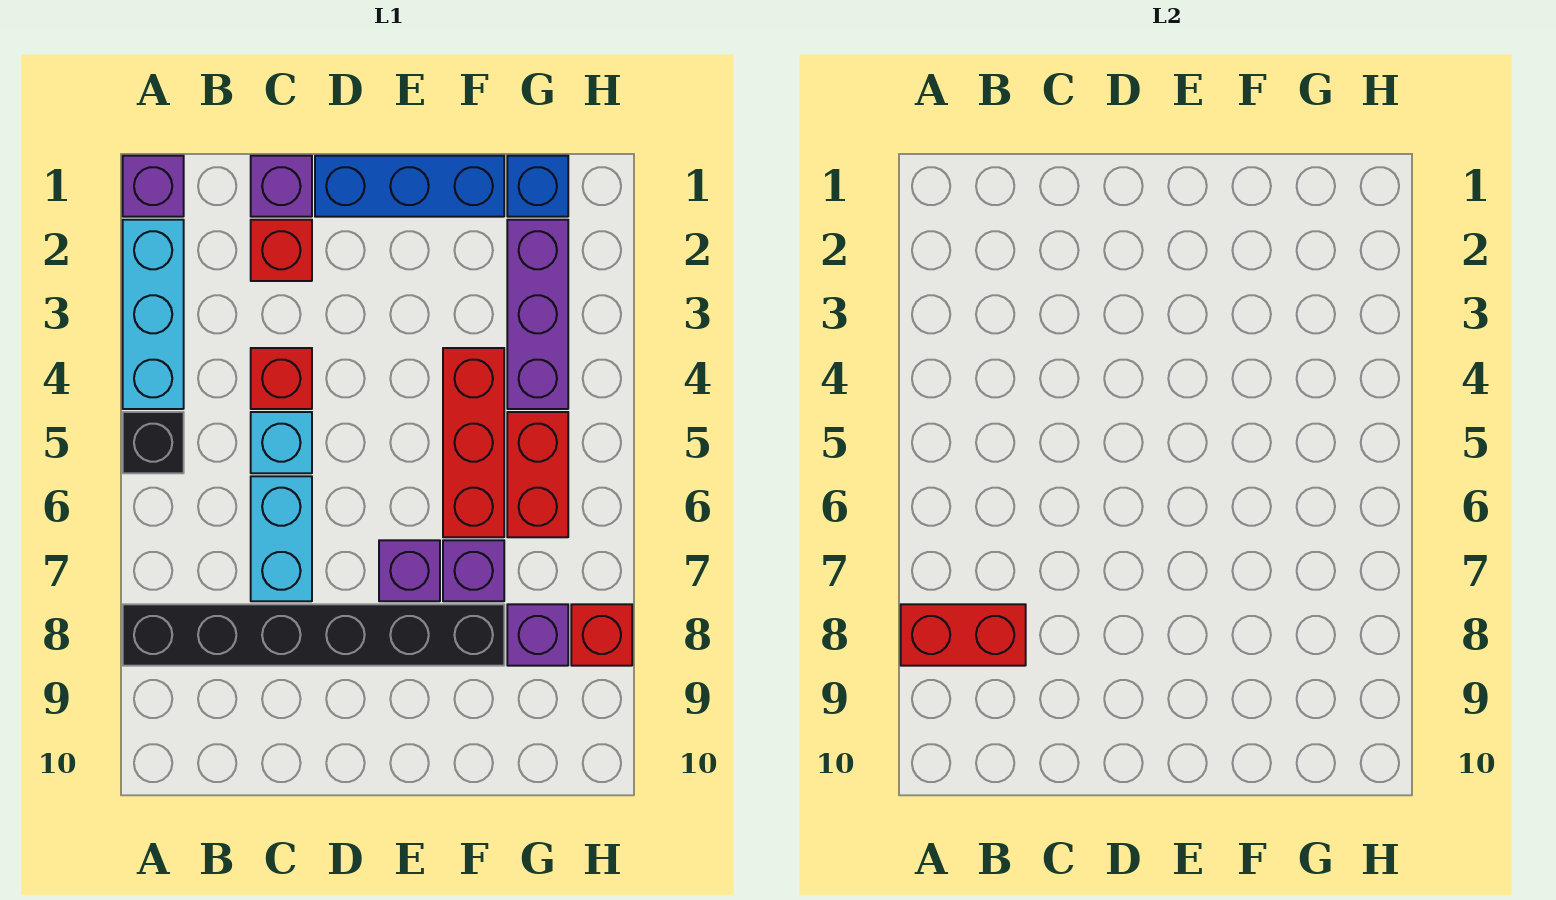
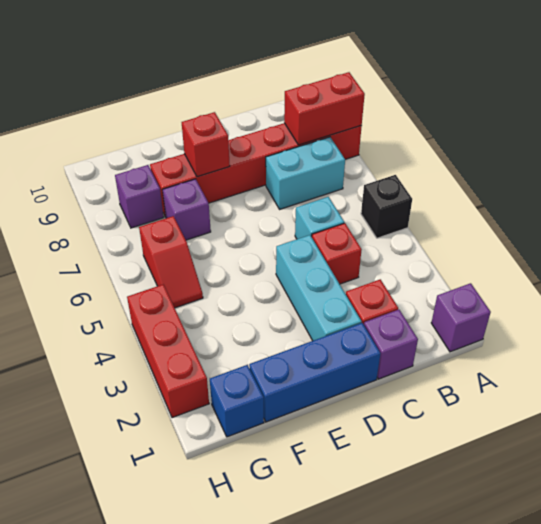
cyan 1x3 brick [123,220,184,409] -> cyan 1x3 brick moved to [276,235,362,341]
black 1x6 brick [123,604,504,666] -> red 1x6 brick [150,123,362,217]
cyan 1x2 brick [251,476,312,601] -> cyan 1x2 brick turned to [266,137,345,209]
purple 1x1 brick [379,540,440,601] -> none
red 1x3 brick [443,348,504,537] -> red 1x3 brick moved to [127,285,209,418]
purple 1x3 brick [507,220,568,409] -> none
red 1x2 brick [507,412,568,537] -> red 1x2 slope [139,216,203,308]
red 1x1 brick [571,604,632,666] -> red 1x1 brick moved to [182,112,230,177]

